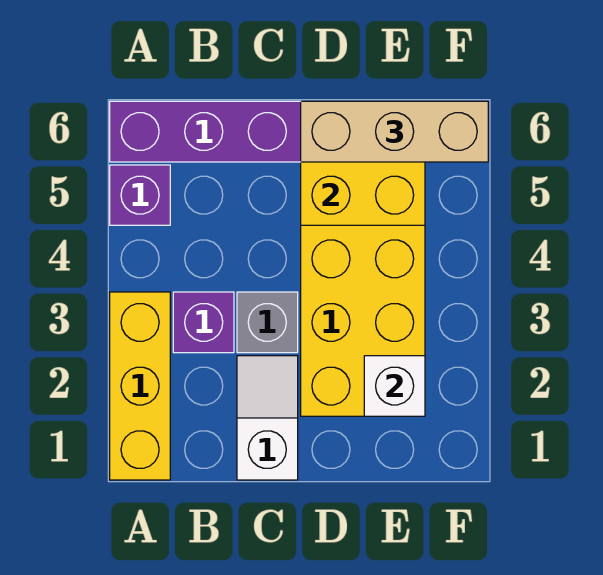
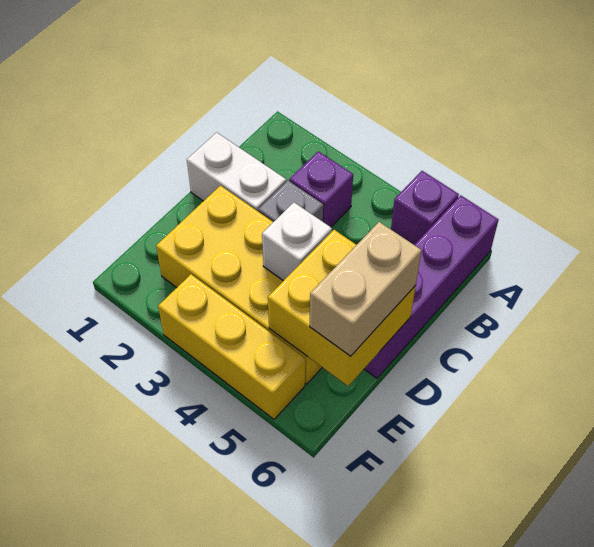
yellow 1x3 brick [110,292,170,480] -> yellow 1x3 brick moved to [158,274,305,419]
white 1x2 slope [237,356,298,480] -> white 1x2 brick [187,132,286,211]
tan 1x3 brick [301,101,488,162] -> tan 1x2 brick [310,222,422,356]
white 1x1 brick [364,356,425,416] -> white 1x1 brick moved to [262,203,332,281]

